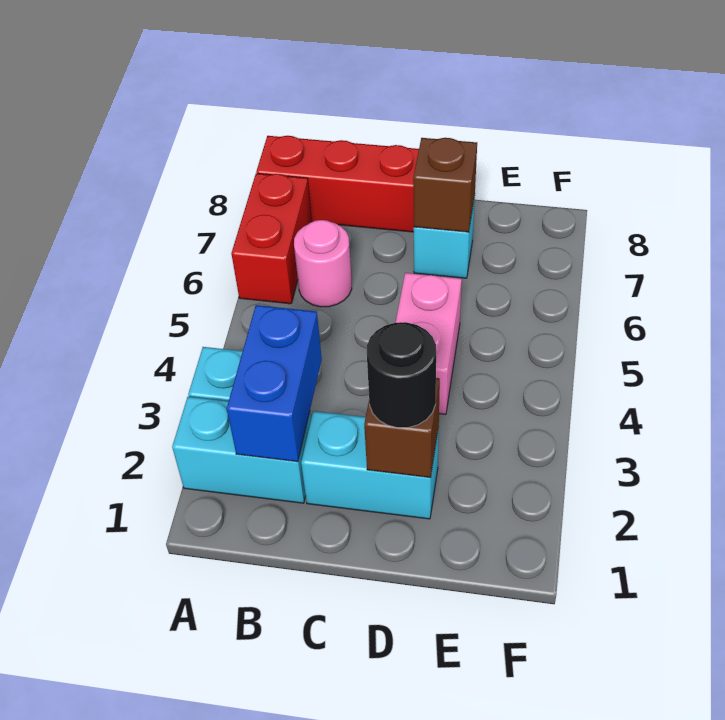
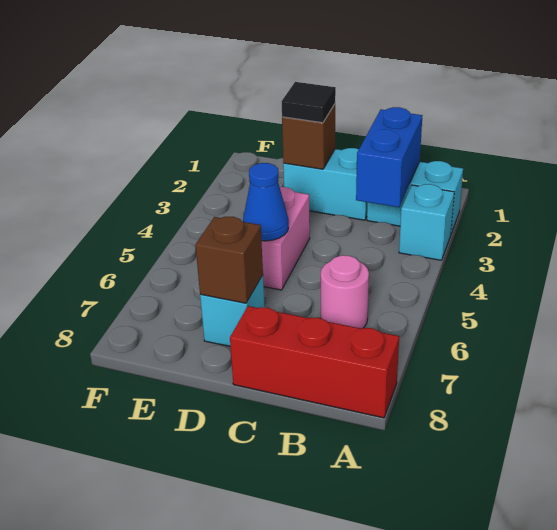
red 1x2 brick [231,173,312,304] -> none
black 1x1 round brick [367,322,436,428] -> black 1x1 tile [282,82,336,123]
none -> blue 1x1 cone [243,163,289,241]

